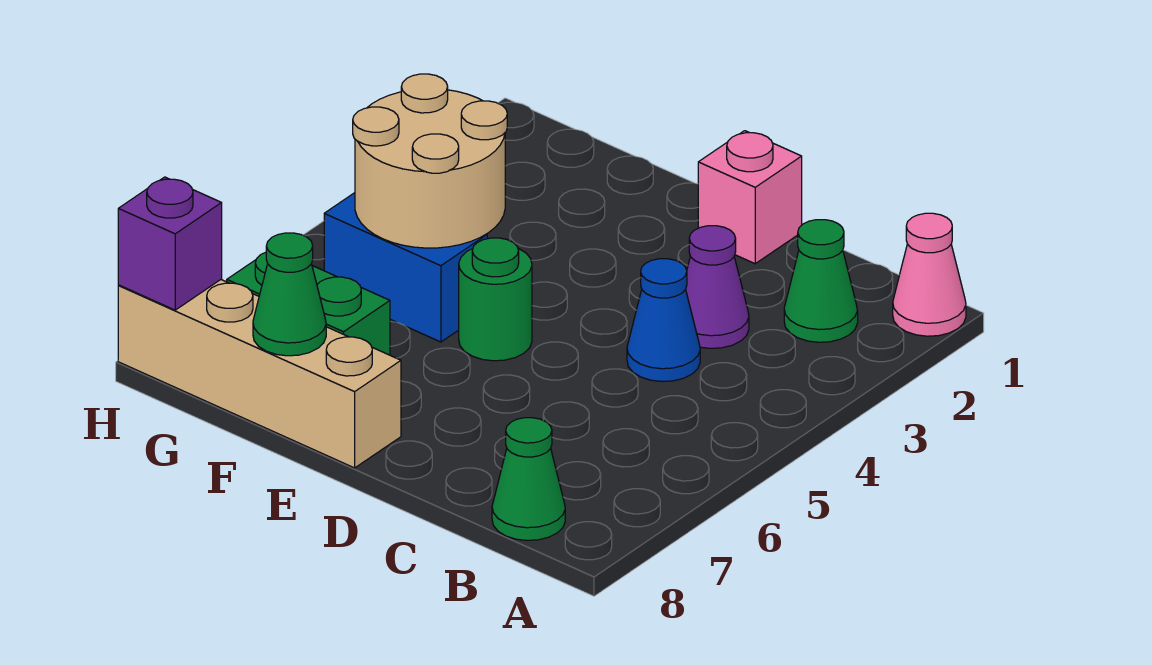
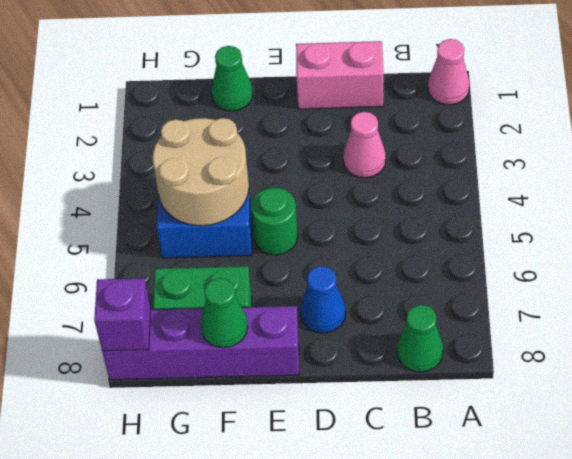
green 1x1 cone [784,220,858,342] -> green 1x1 cone moved to [211,46,253,111]
purple 1x1 cone [686,226,749,348] -> pink 1x1 cone [343,112,386,178]
blue 1x1 cone [627,259,700,382] -> blue 1x1 cone moved to [300,266,346,333]
pink 1x1 brick [698,131,802,264] -> pink 1x2 brick [296,41,384,109]
tan 1x4 brick [118,280,401,468] -> purple 1x4 brick [102,306,299,380]

